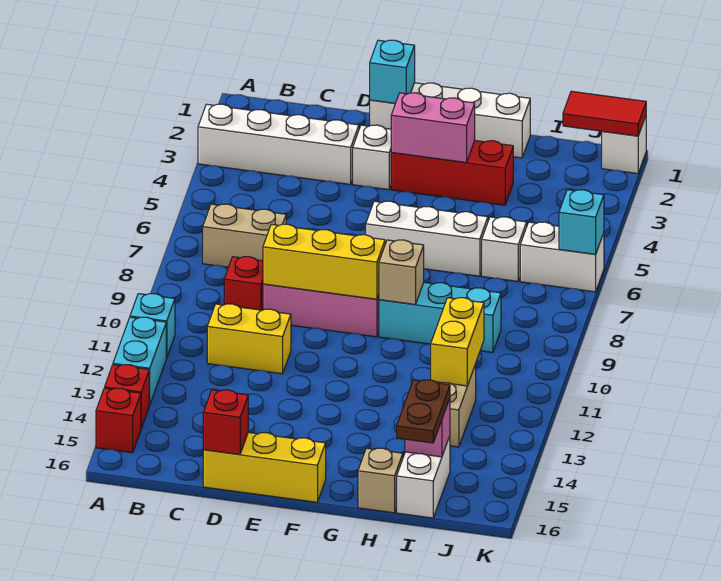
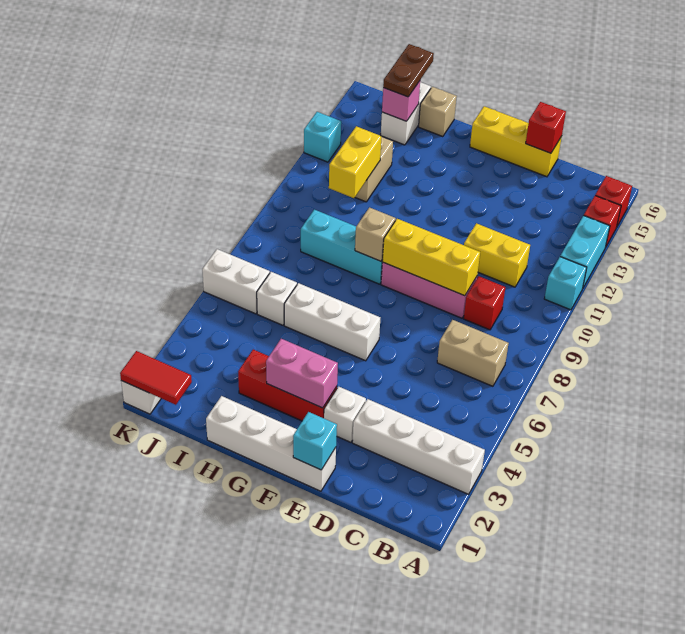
cyan 1x1 brick [559,190,604,254] -> cyan 1x1 brick moved to [304,112,341,162]

